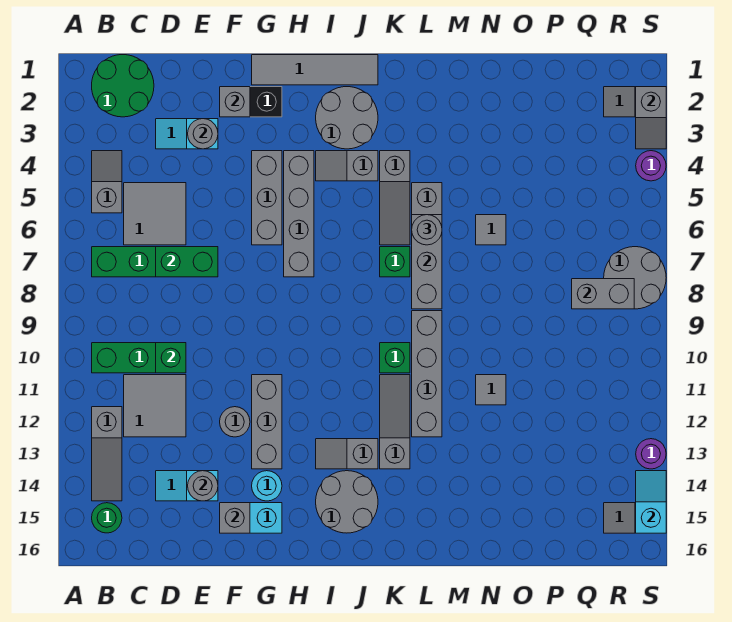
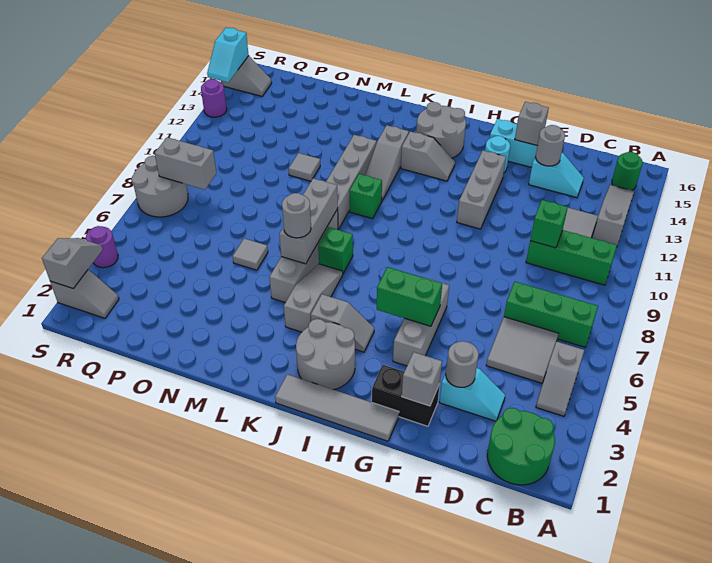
green 1x2 brick [156,247,218,277] -> green 1x2 brick moved to [377,267,442,326]
grey 1x1 round brick [220,407,250,437] -> none
grey 1x4 brick [284,151,314,277] -> none

